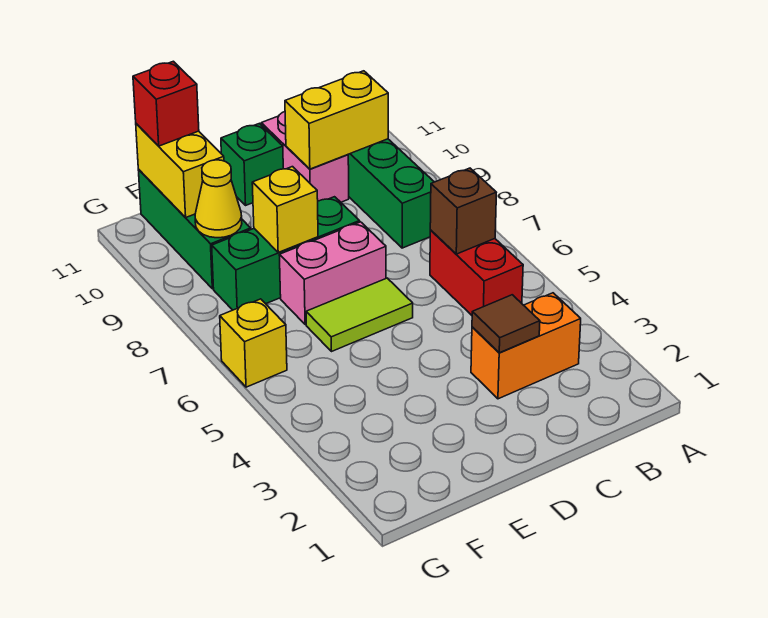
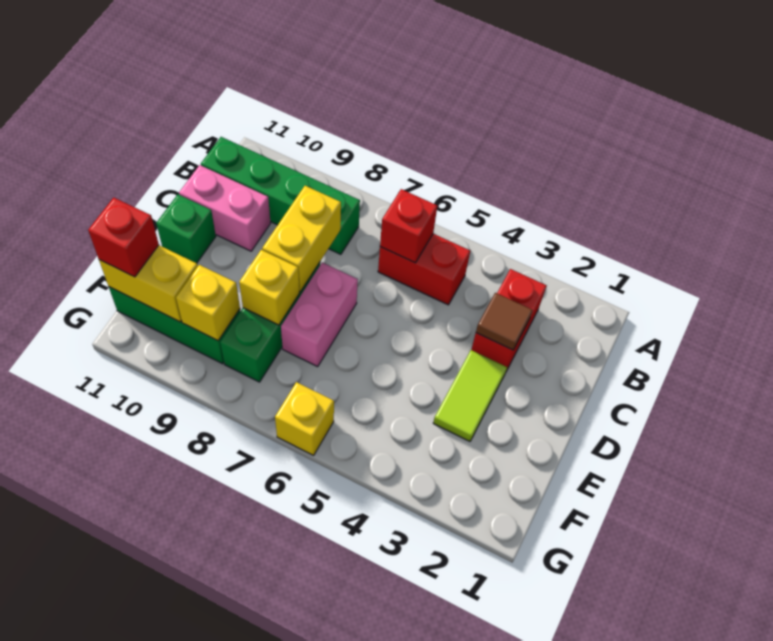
orange 1x2 brick [471,293,581,399] -> red 1x2 brick [471,269,547,371]
brown 1x1 brick [430,168,496,254] -> red 1x1 brick [380,189,437,263]
yellow 1x2 brick [285,71,388,169] -> yellow 1x2 brick moved to [262,186,341,292]
lime 1x2 tile [306,278,413,352] -> lime 1x2 tile moved to [433,350,507,441]
yellow 1x1 cone [195,160,242,238] -> yellow 1x1 brick [176,265,240,341]

